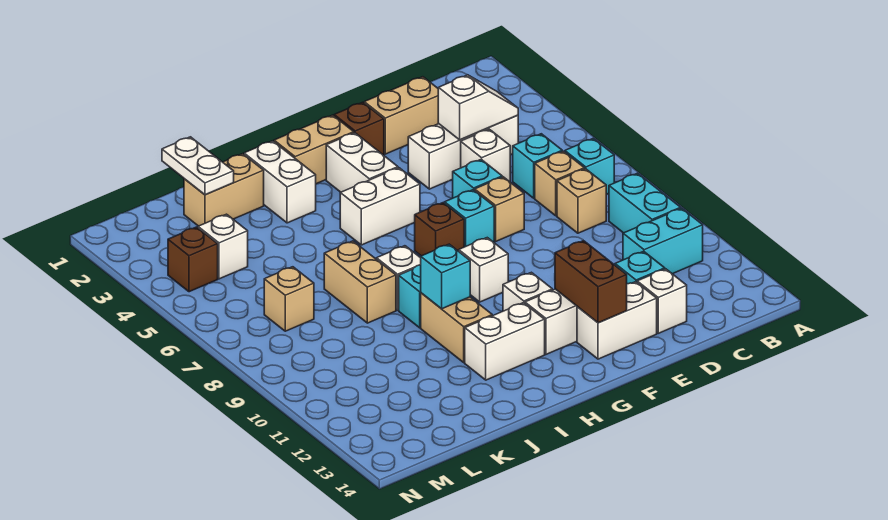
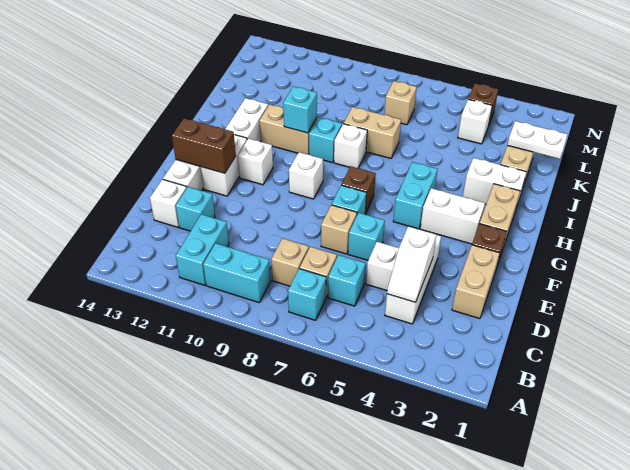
white 1x2 brick [340,168,420,245] -> cyan 1x2 brick [393,162,437,229]

